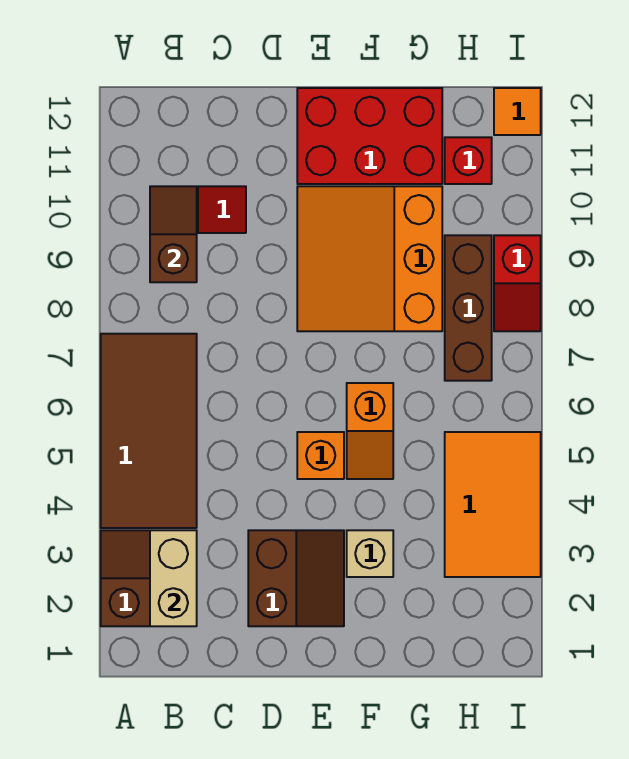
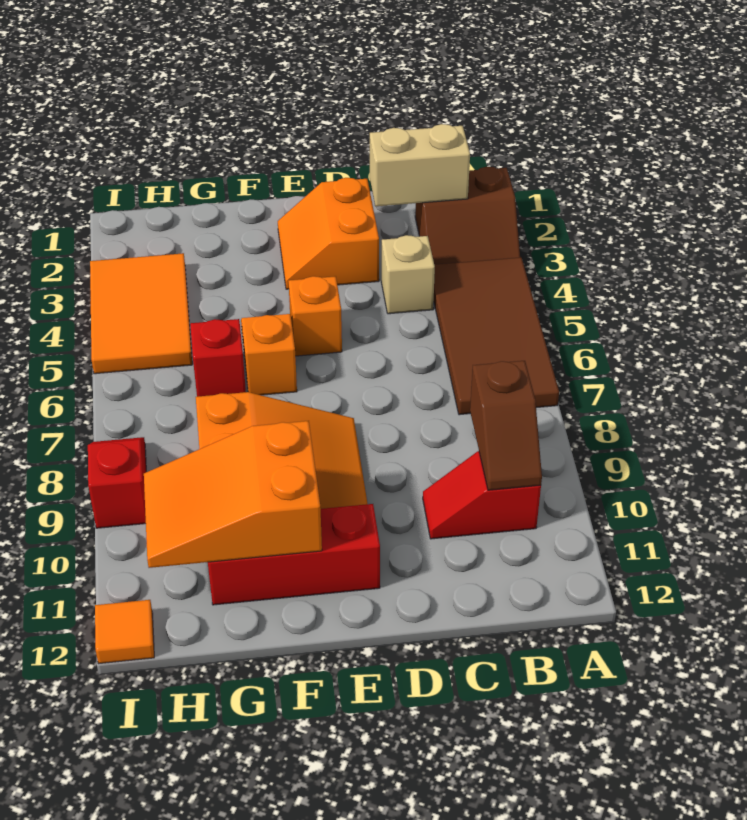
tan 1x2 brick [150,530,197,626] -> tan 1x2 brick turned to [370,124,470,206]
brown 2x2 slope [248,530,344,626] -> orange 2x2 slope [278,178,379,289]
red 2x3 brick [297,88,442,184] -> red 1x3 brick [208,504,380,605]
tan 1x1 brick [347,530,393,577] -> tan 1x1 brick moved to [381,235,435,314]
none -> orange 2x3 slope [144,421,322,568]
brown 1x3 brick [445,235,492,381] -> none
red 1x1 brick [445,137,492,184] -> red 1x1 brick moved to [190,319,246,397]

